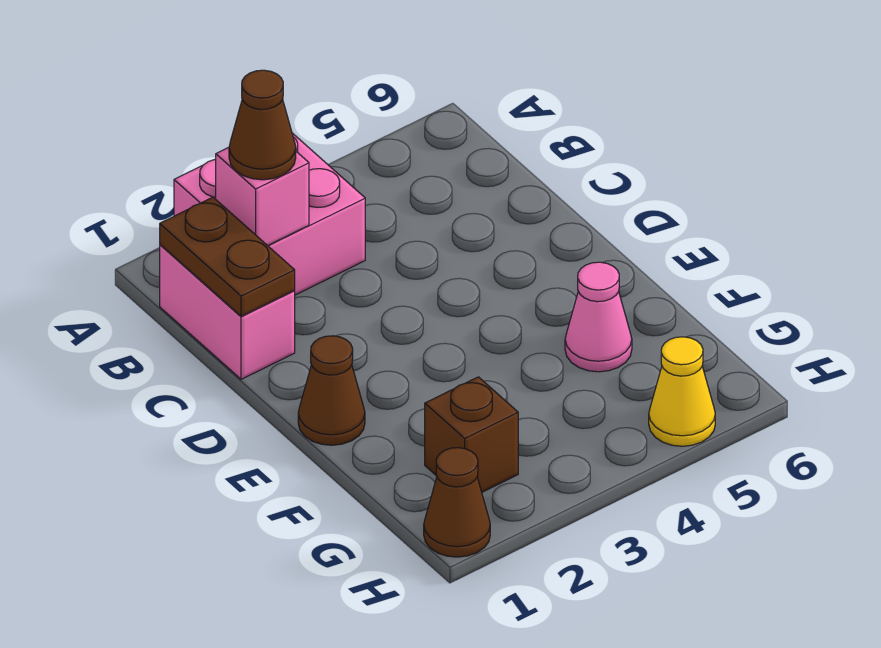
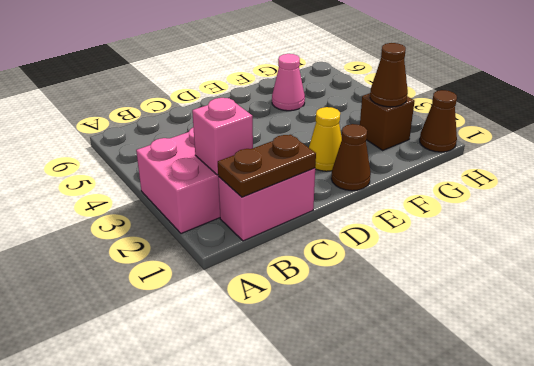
brown 1x1 cone [229,70,296,180] -> brown 1x1 cone moved to [370,43,408,107]
yellow 1x1 cone [649,337,715,446] -> yellow 1x1 cone moved to [309,107,342,171]

